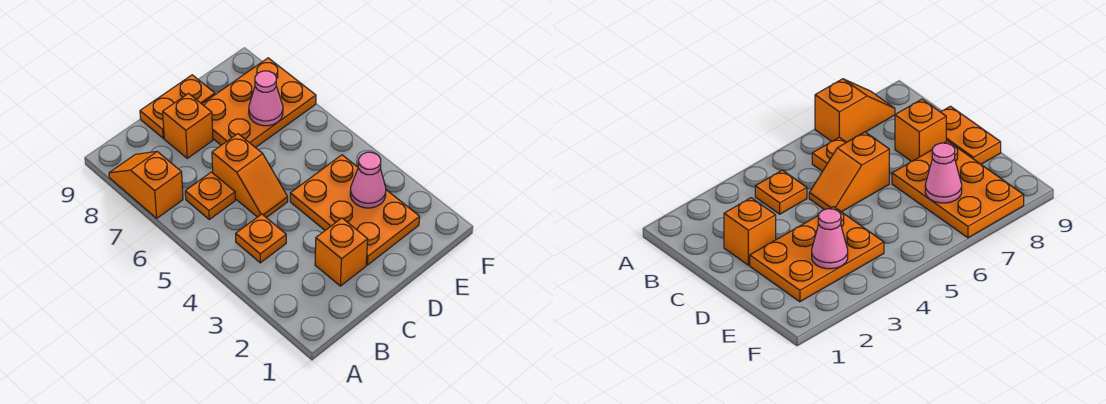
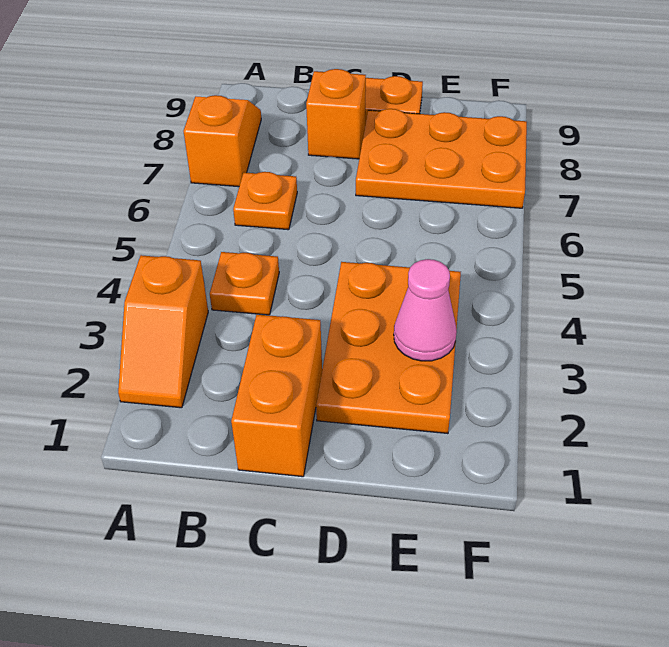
orange 1x1 brick [315,218,368,286] -> orange 1x2 brick [231,314,322,477]
orange 1x2 slope [212,134,288,218] -> orange 1x2 slope moved to [118,255,208,408]
pink 1x1 cone [249,71,283,126] -> none

